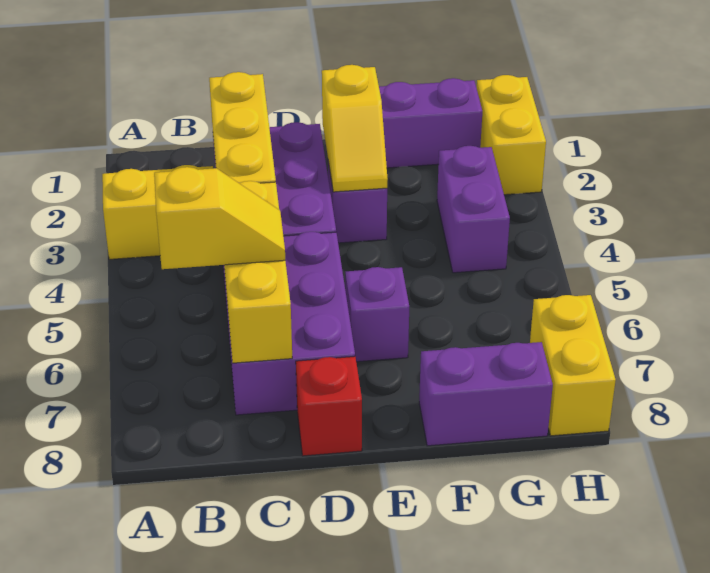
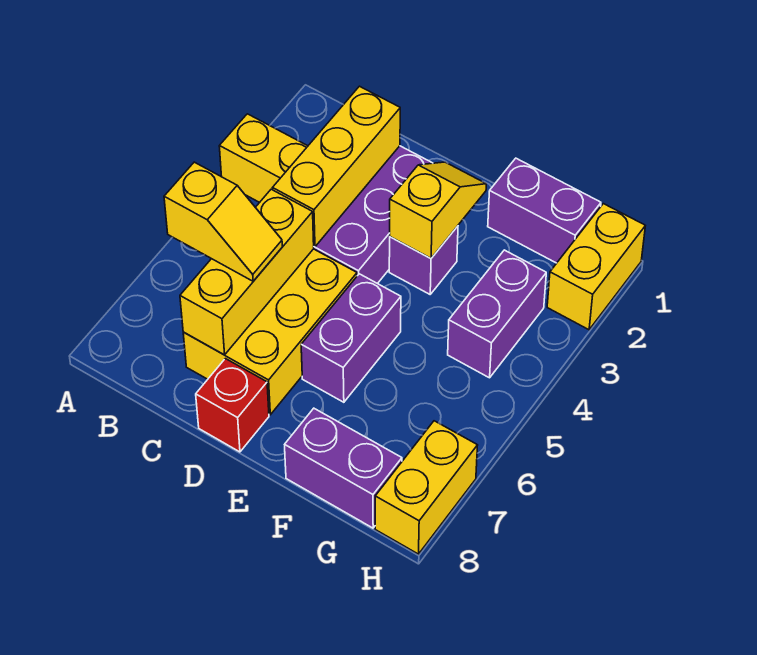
purple 2x3 brick [224,232,355,415] -> yellow 2x3 brick [183,249,357,415]
yellow 1x2 slope [322,65,388,192] -> yellow 1x2 slope turned to [390,162,486,258]
purple 1x1 brick [345,267,409,362] -> purple 1x2 brick [301,274,401,402]

